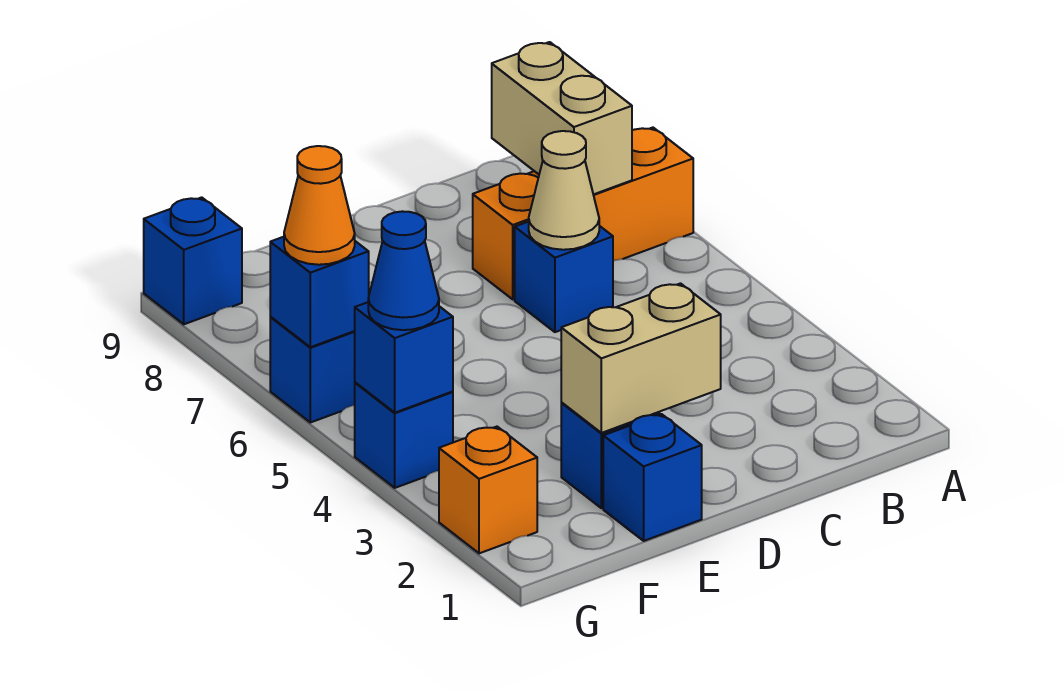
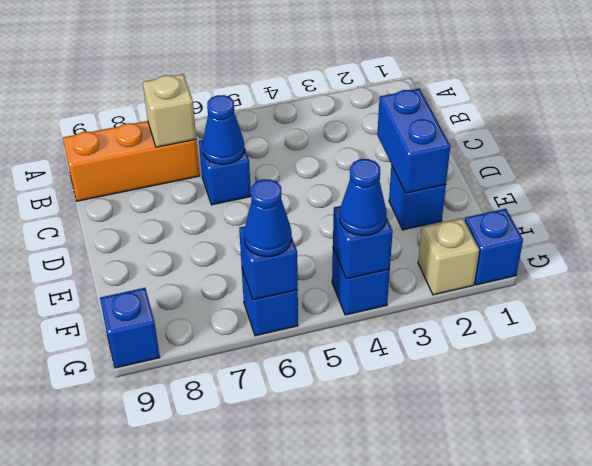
orange 1x3 brick [473,128,693,299] -> orange 1x3 brick turned to [63,121,200,201]
tan 1x2 brick [492,42,632,195] -> tan 1x1 brick [143,74,196,147]
tan 1x1 cone [529,131,599,250] -> blue 1x1 cone [203,95,245,165]
tan 1x2 brick [561,283,721,433] -> blue 1x2 brick [377,88,450,193]
blue 1x1 brick [603,414,702,541] -> blue 1x1 brick moved to [465,209,523,285]
orange 1x1 brick [439,427,537,553] -> tan 1x1 brick [418,218,479,295]
orange 1x1 cone [284,146,355,265] -> blue 1x1 cone [244,179,292,257]

